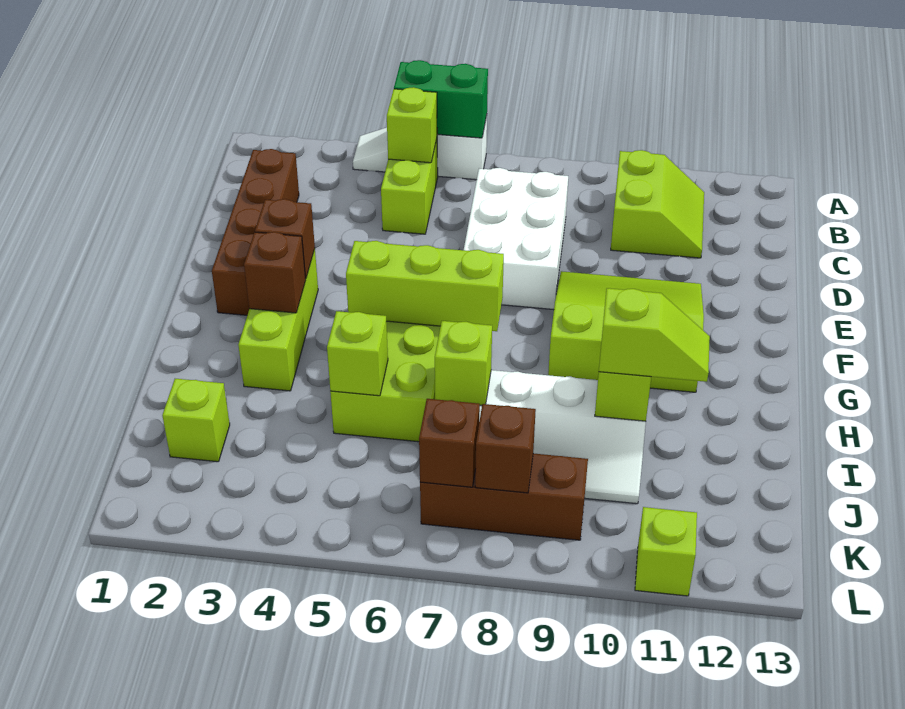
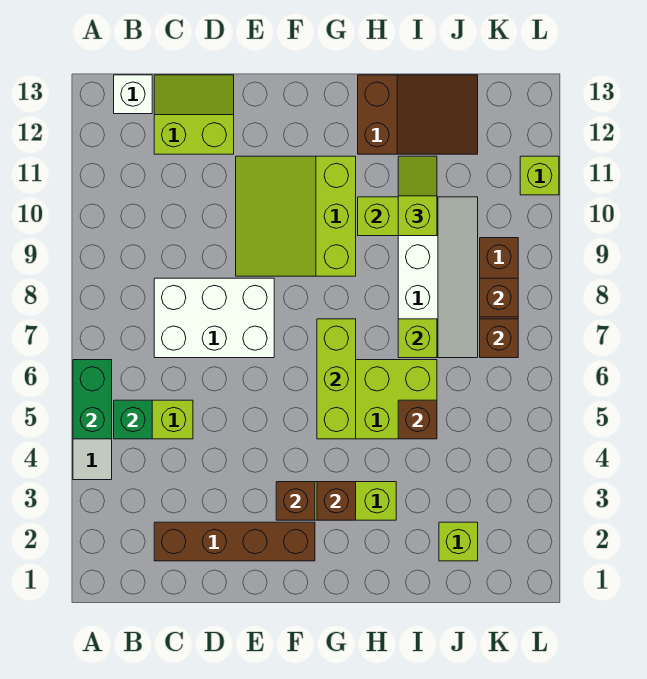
lime 1x1 brick [387,87,437,163] -> green 1x1 brick [114,400,152,439]
lime 2x2 slope [611,150,704,258] -> lime 2x2 slope moved to [154,75,234,154]
none -> white 1x1 brick [114,75,152,114]
none -> brown 2x3 slope [358,75,478,154]
lime 1x1 brick [327,311,388,396] -> brown 1x1 brick [398,400,437,439]

